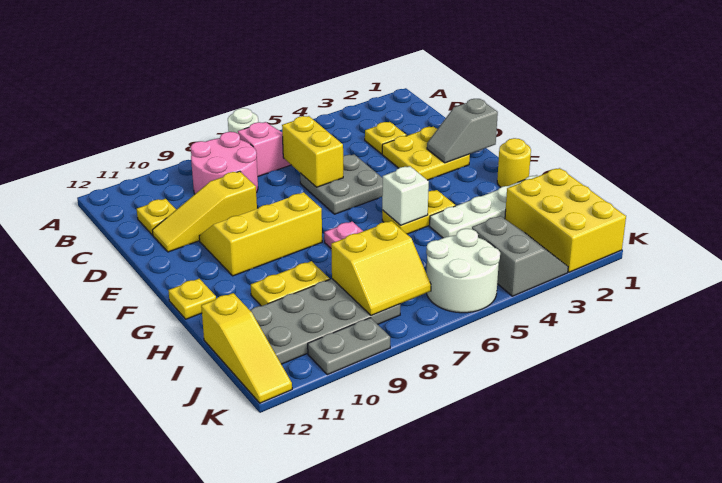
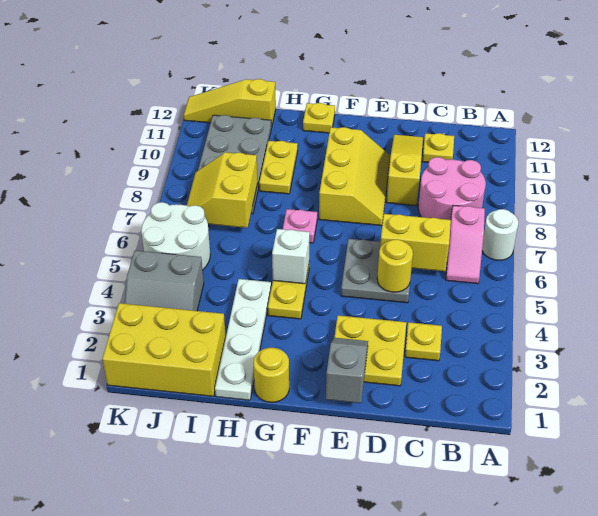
none -> yellow 1x1 round brick [377,239,413,292]
grey 1x2 plate [308,318,390,375] -> none

